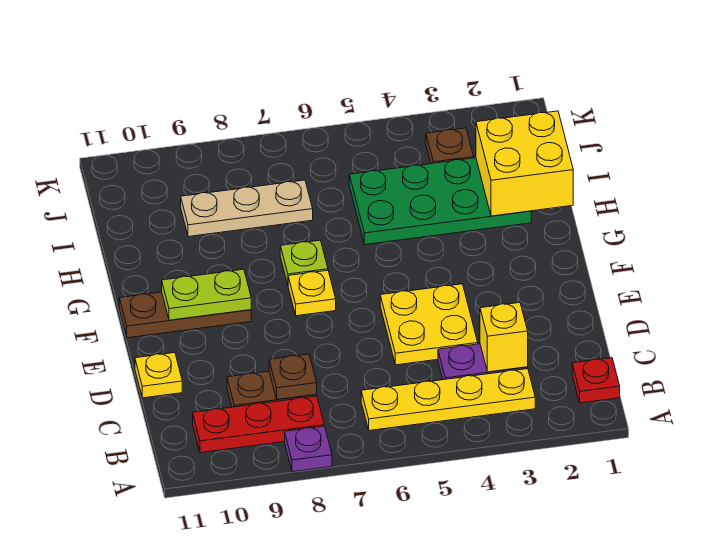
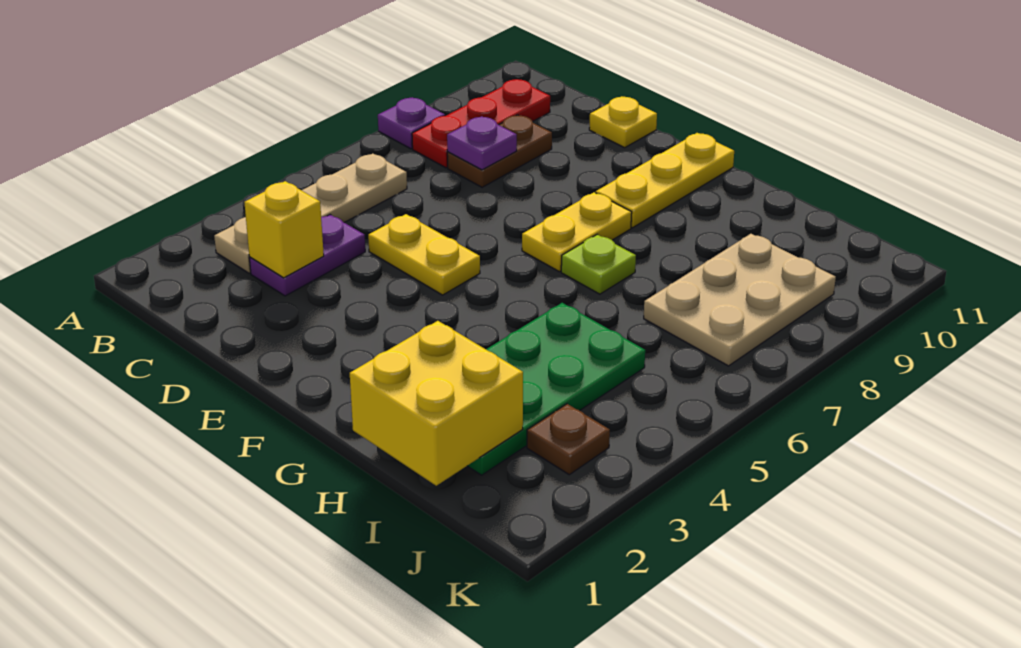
red 1x1 plate [572,358,620,403] -> none
yellow 1x4 plate [361,369,535,431] -> tan 1x4 plate [214,154,407,273]
brown 1x1 plate [269,354,317,399] -> purple 1x1 plate [447,116,517,170]
yellow 2x2 plate [380,284,478,365] -> yellow 1x2 plate [368,214,480,295]
yellow 1x1 plate [288,270,336,316] -> yellow 1x2 plate [522,192,632,272]
brown 1x3 plate [119,292,251,338] -> yellow 1x3 plate [596,133,734,228]
lime 1x2 plate [162,269,251,320] -> none
tan 1x3 plate [181,180,313,237] -> tan 2x3 plate [644,234,836,366]

